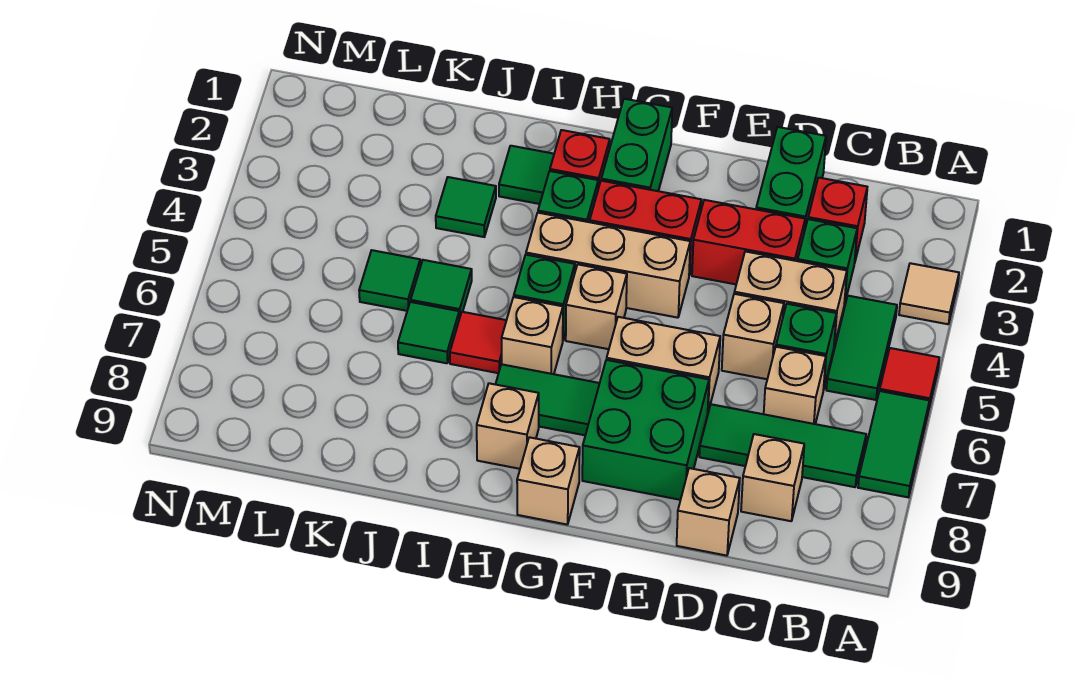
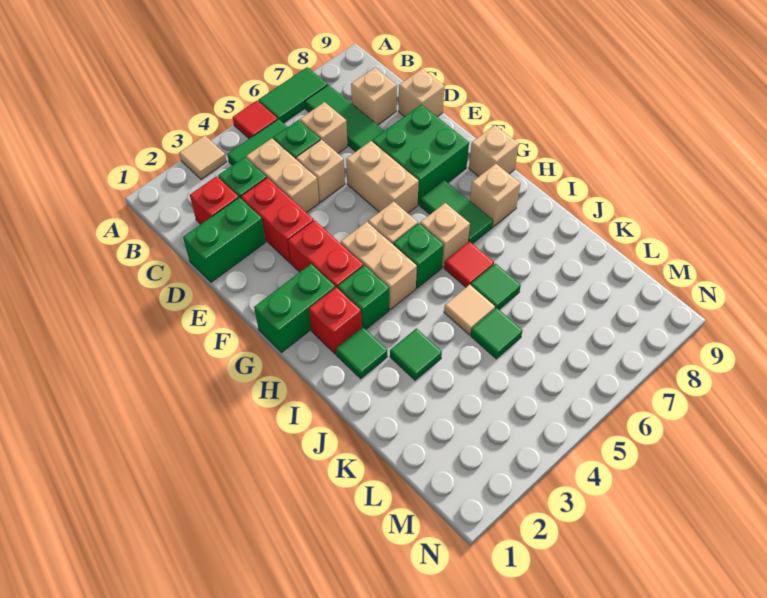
tan 1x3 brick [526,213,690,318] -> tan 1x2 brick [341,222,417,309]
green 1x1 tile [411,260,472,319] -> tan 1x1 tile [444,285,495,335]

